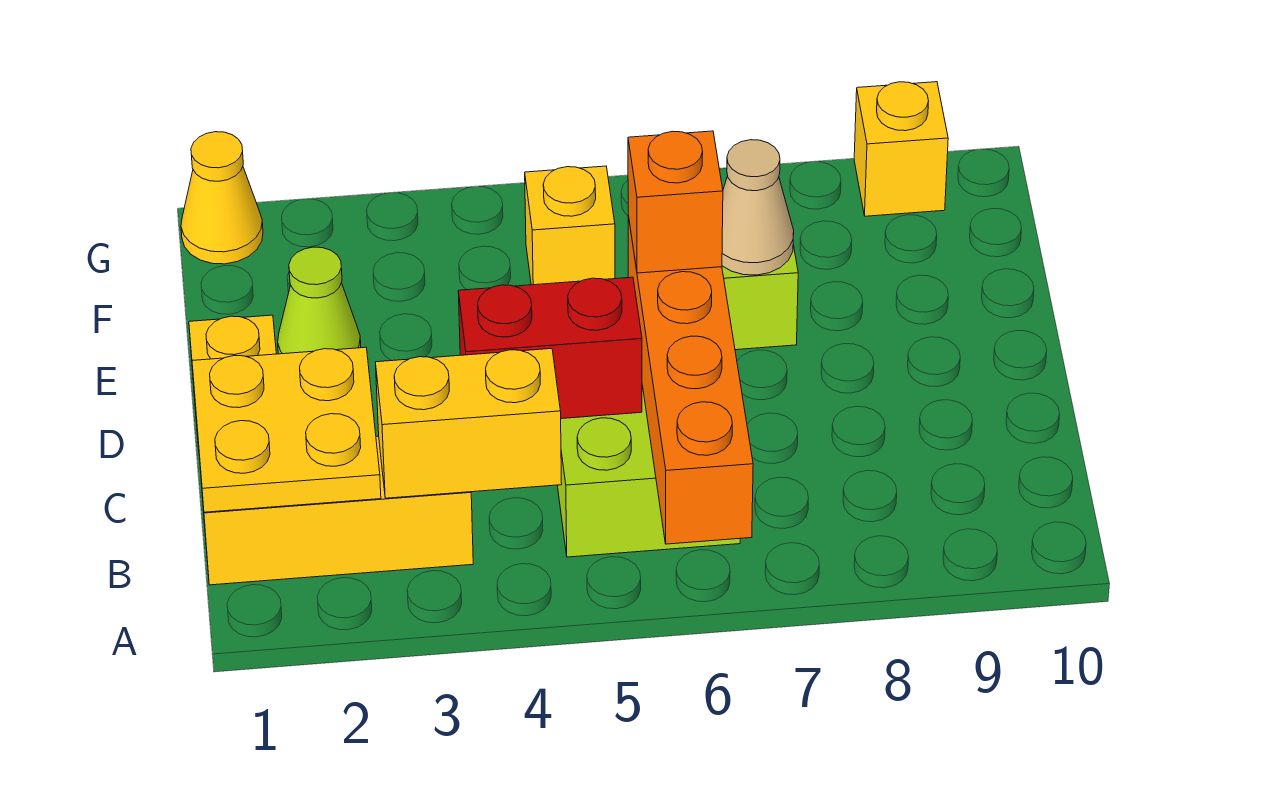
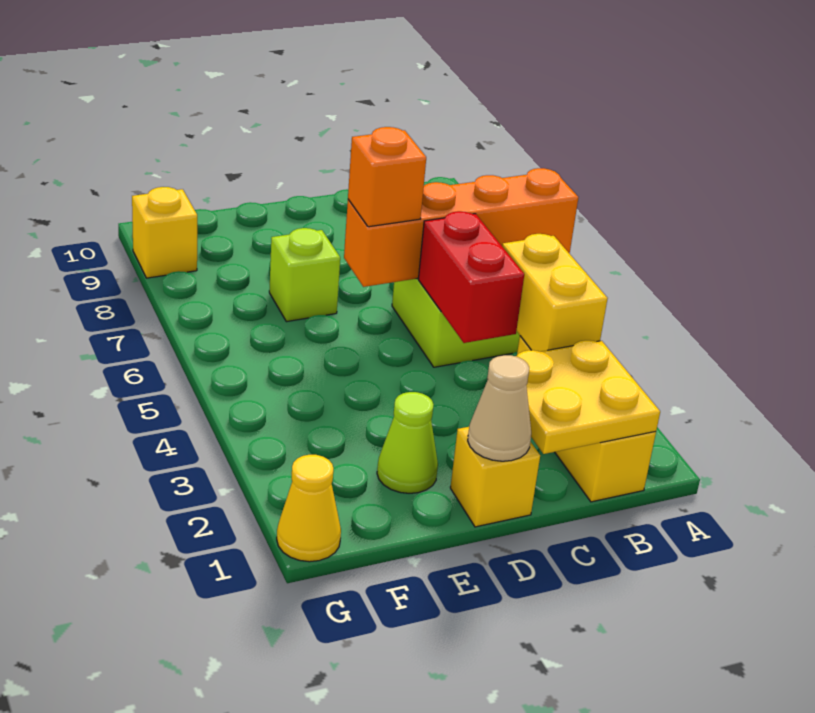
tan 1x1 cone [722,140,794,275] -> tan 1x1 cone moved to [468,355,531,461]
yellow 1x1 brick [525,166,615,285] -> none

